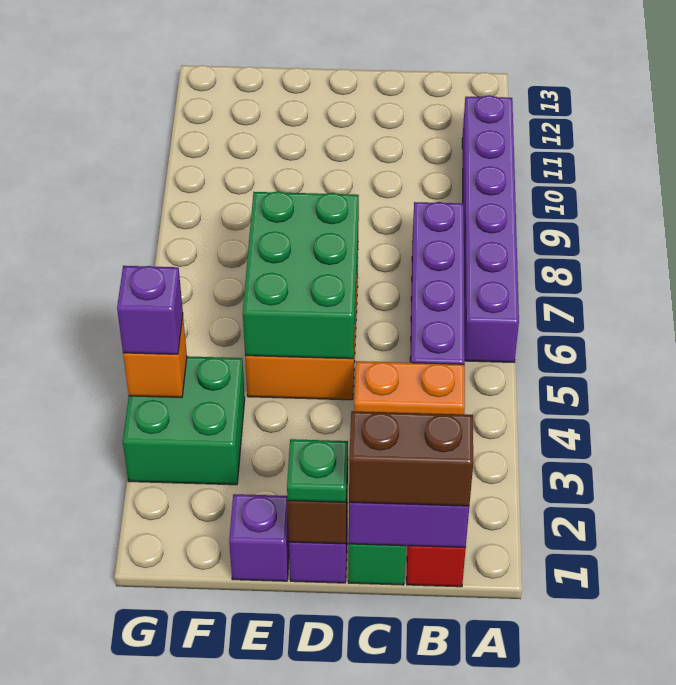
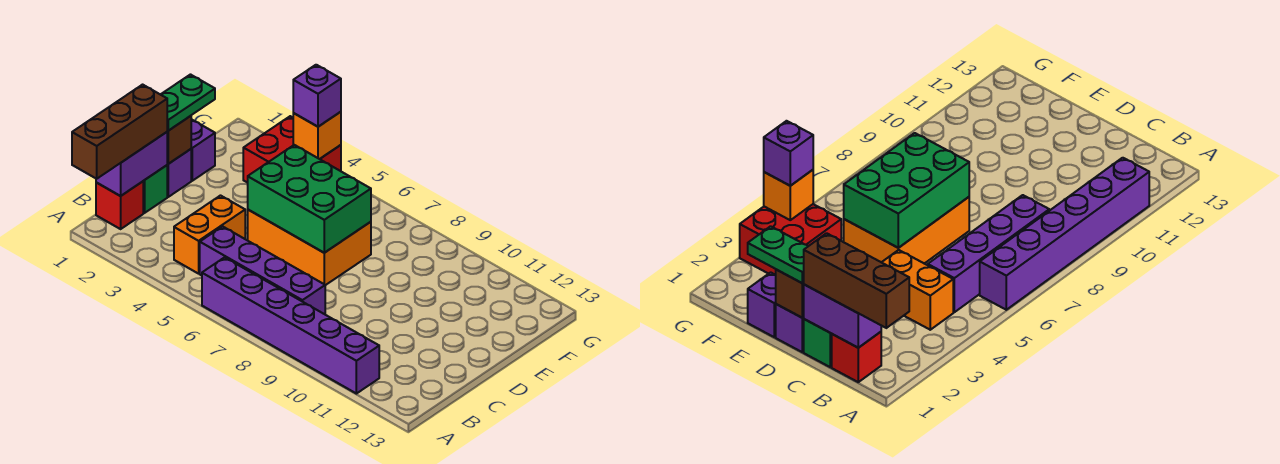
brown 1x2 brick [349,411,473,506] -> brown 1x3 brick [72,85,167,179]
green 1x1 plate [287,439,348,502] -> green 1x2 plate [161,75,215,131]
green 2x2 brick [123,356,245,485] -> red 2x2 brick [243,116,341,183]

